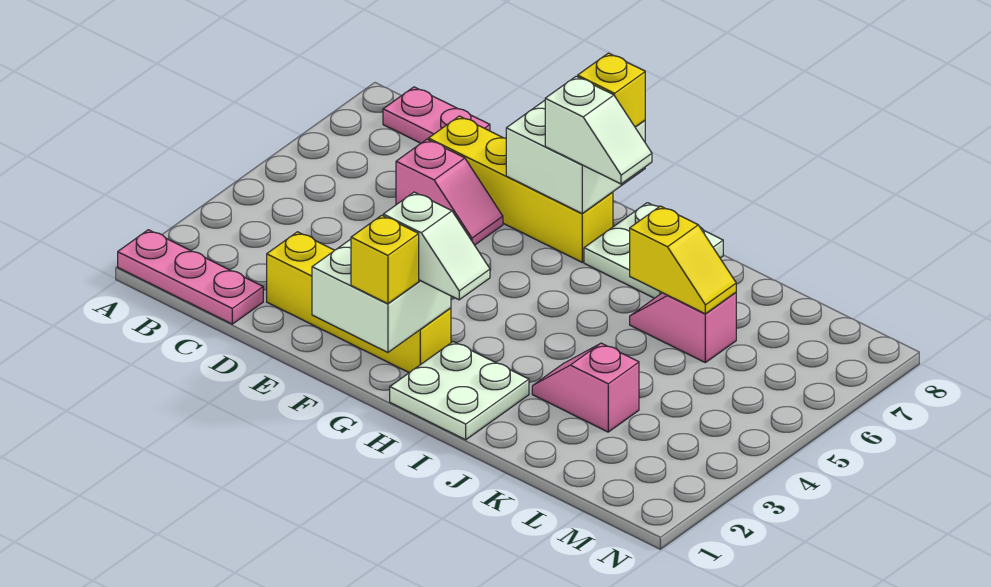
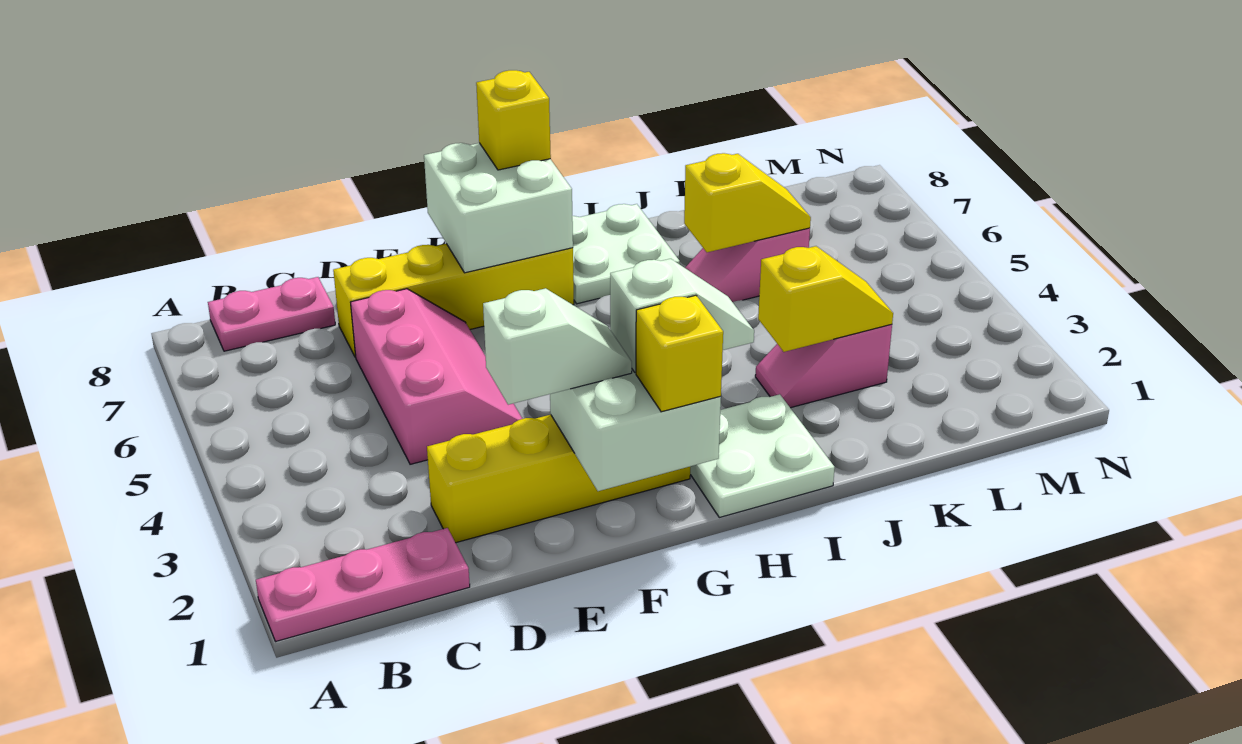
pink 1x2 slope [396,139,503,245] -> pink 2x3 slope [351,289,522,464]
white 1x2 slope [545,76,652,184] -> white 1x2 slope moved to [483,288,632,405]
none -> yellow 1x2 slope [758,246,893,352]

